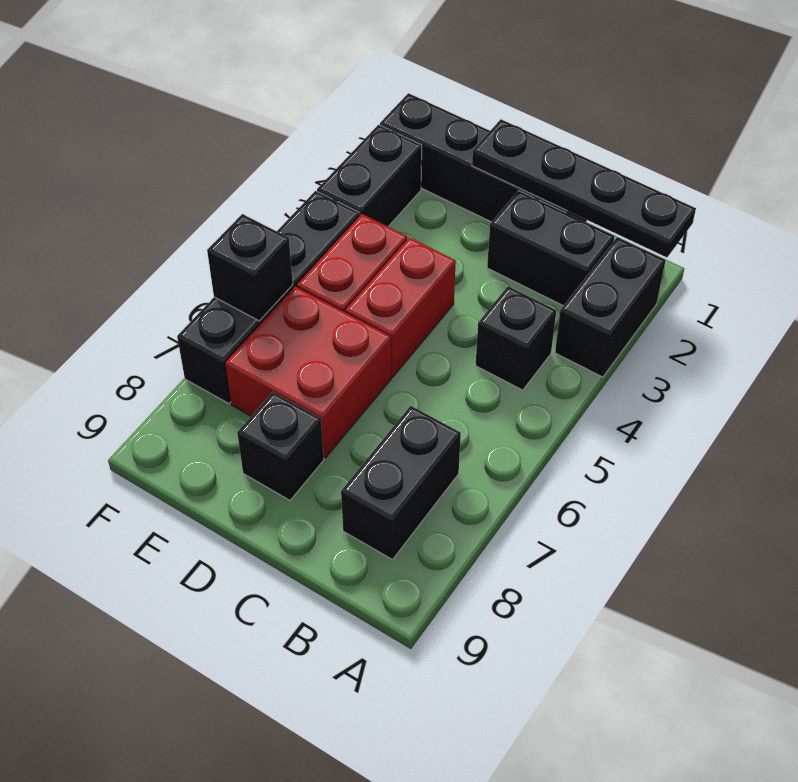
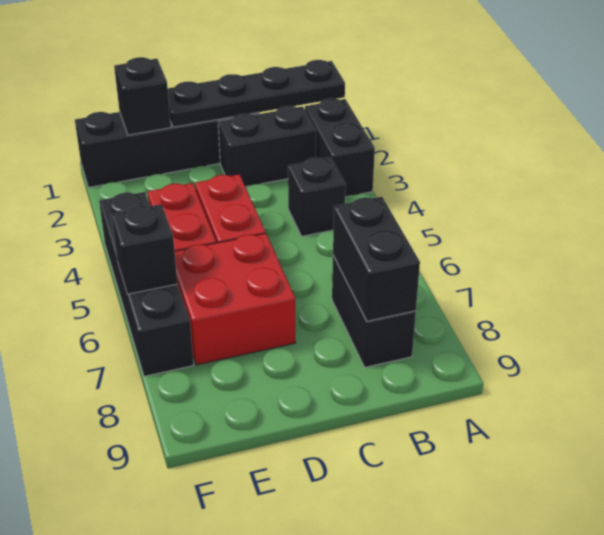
black 1x1 brick [237,392,324,500] -> black 1x1 brick moved to [114,57,171,135]
black 1x2 brick [317,125,422,227] -> black 1x2 brick moved to [333,197,420,321]

